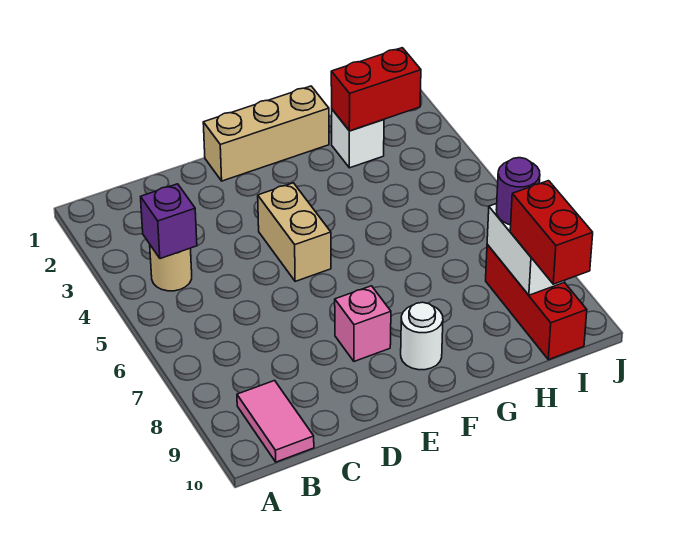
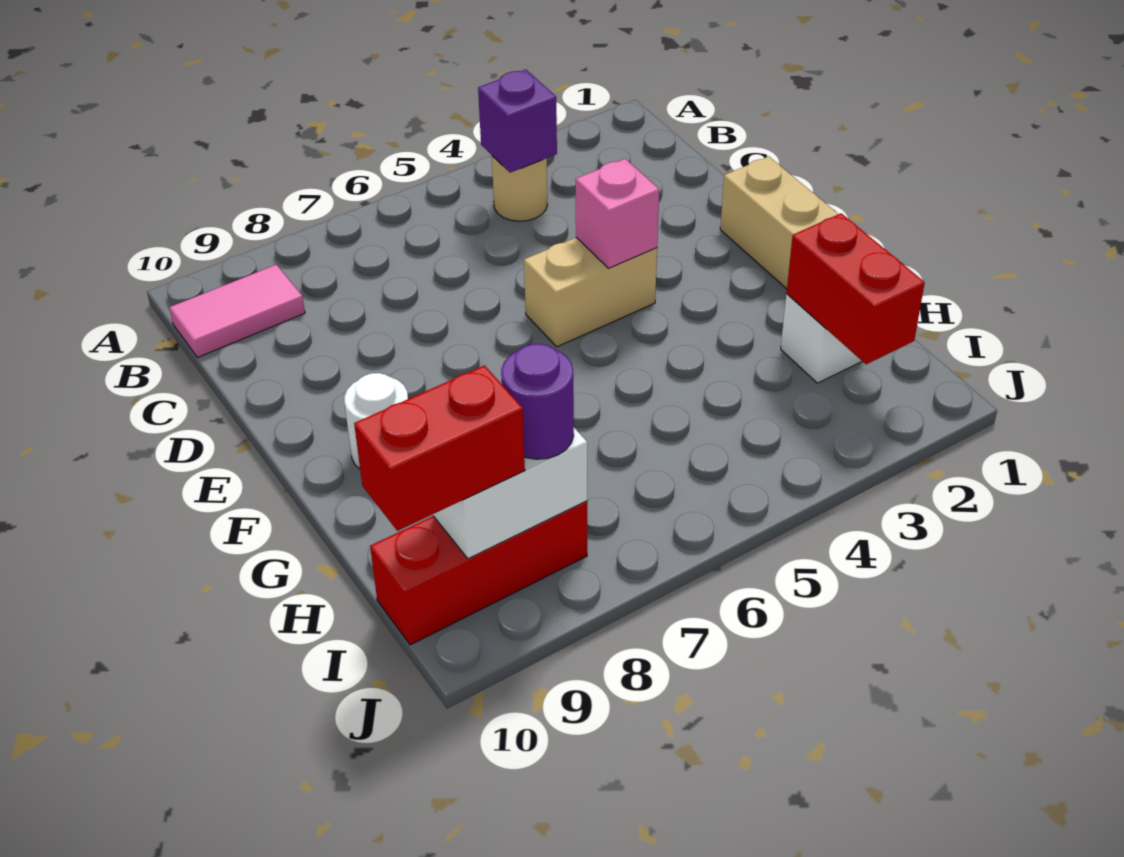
pink 1x1 brick [335,286,391,361] -> pink 1x1 brick moved to [576,159,659,268]

